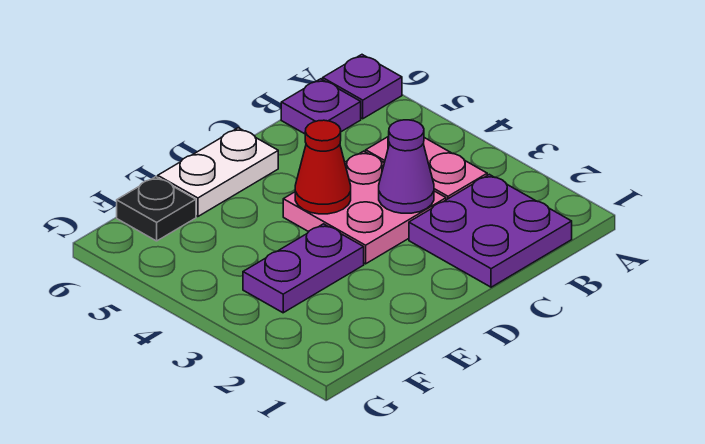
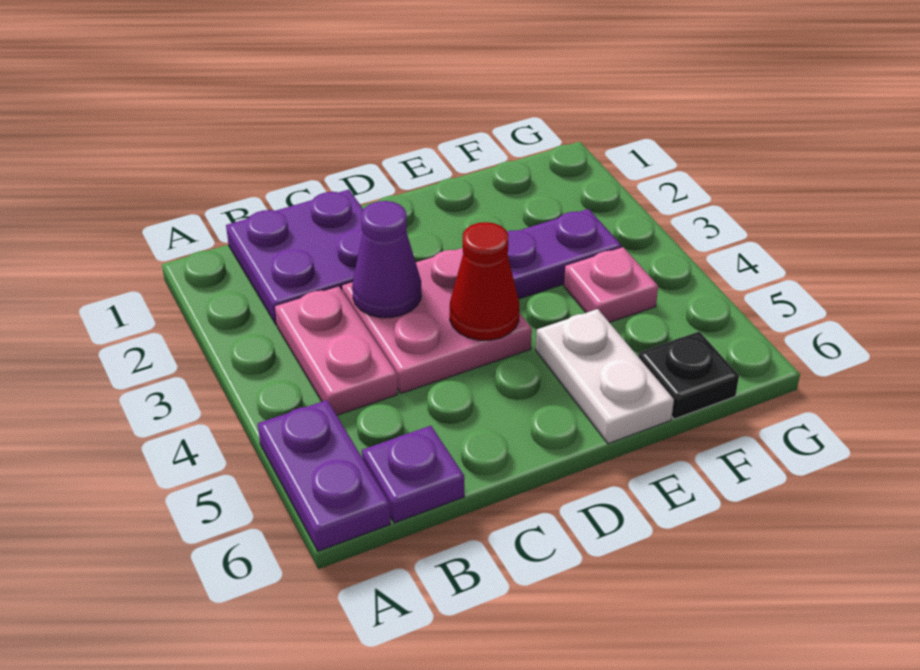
purple 1x1 plate [323,55,402,119] -> purple 1x2 plate [258,400,391,551]
white 1x2 plate [158,128,278,217] -> white 1x2 plate turned to [536,309,674,444]
none -> pink 1x1 plate [564,247,658,323]

